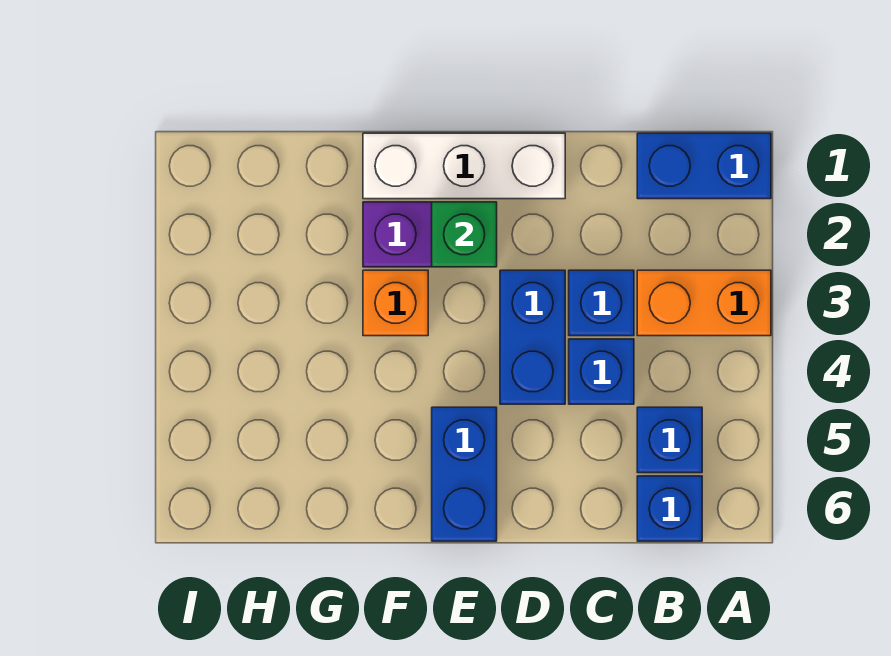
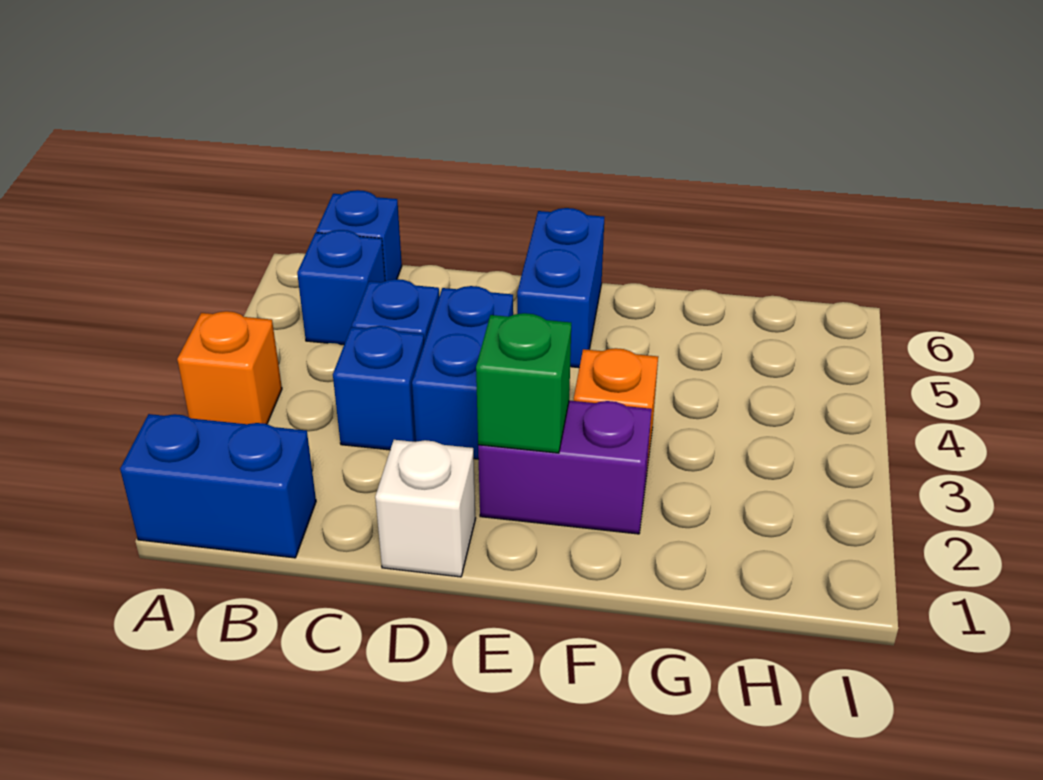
orange 1x2 brick [637,270,771,336] -> orange 1x1 brick [177,311,282,424]
white 1x3 brick [363,133,565,199] -> white 1x1 brick [375,440,476,577]

